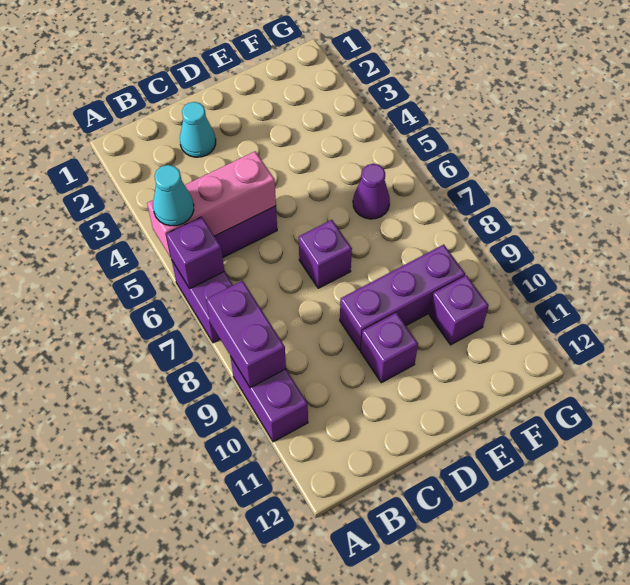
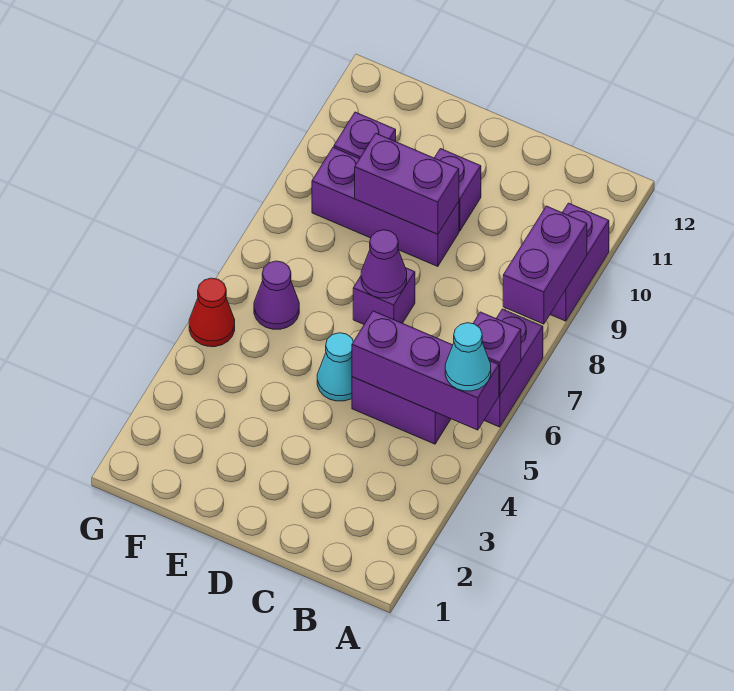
pink 1x3 brick [147,151,276,257] -> purple 1x3 brick [352,311,499,430]
cyan 1x1 cone [180,102,216,157] -> cyan 1x1 cone moved to [317,333,354,401]
none -> purple 1x1 cone [361,230,407,298]
none -> purple 1x2 brick [355,133,459,234]
none -> red 1x1 cone [189,278,235,347]

